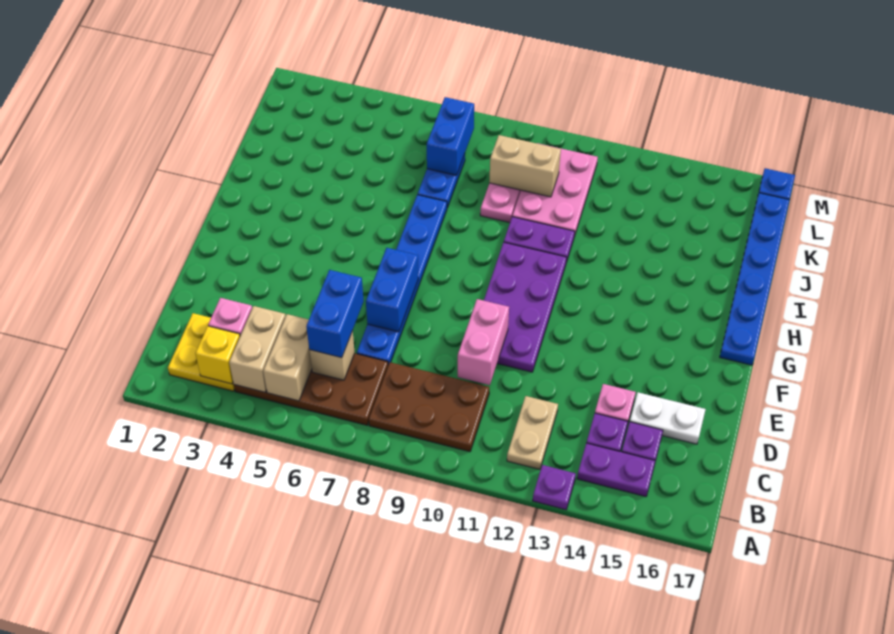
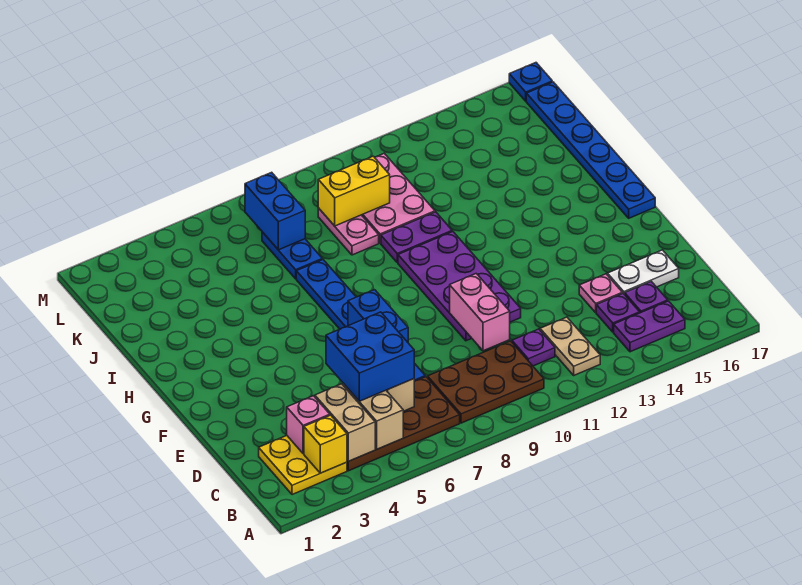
purple 1x1 plate [533,465,576,510] -> purple 1x1 plate moved to [512,329,555,366]
blue 1x2 brick [306,270,364,358] -> blue 2x2 brick [326,312,414,401]
tan 1x2 brick [489,135,561,197] -> yellow 1x2 brick [318,156,390,226]

